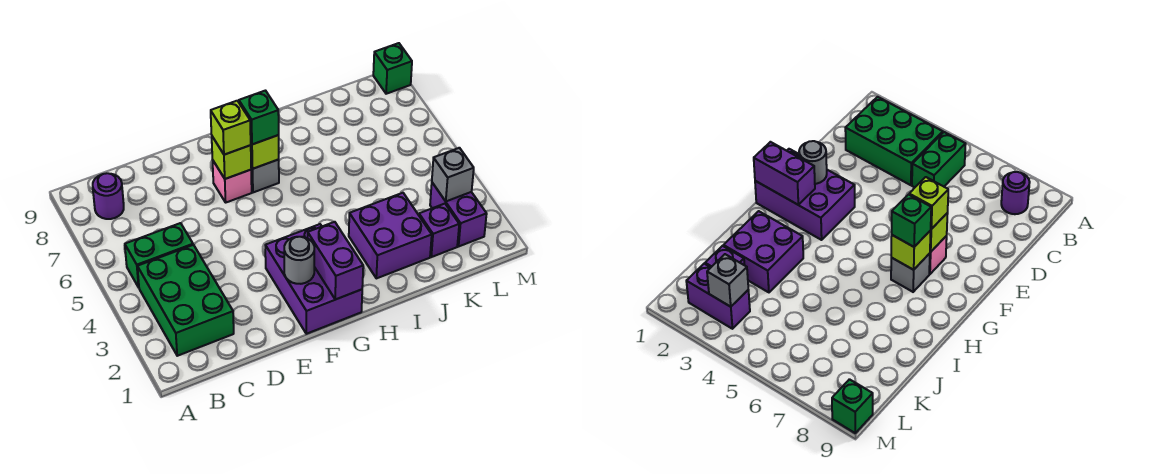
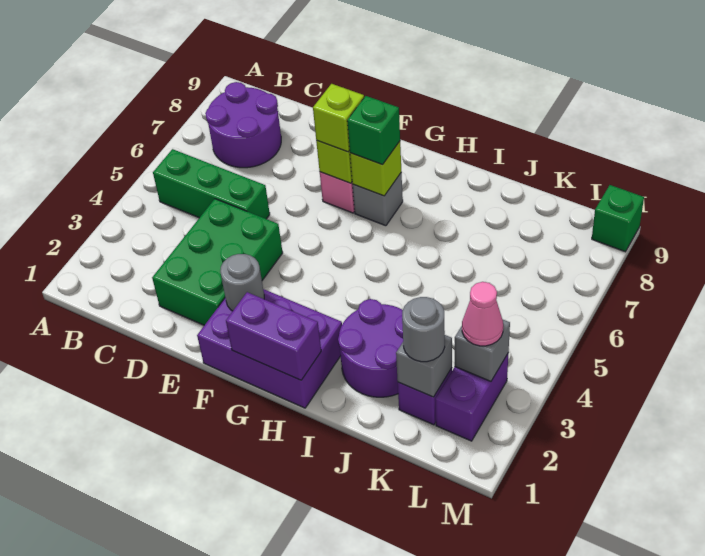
green 2x3 brick [137,245,234,356] -> green 2x3 brick moved to [152,199,283,325]
green 1x2 brick [125,223,193,287] -> green 1x3 brick [153,149,270,219]
purple 1x1 round brick [93,173,124,219] -> purple 2x2 round brick [205,82,281,168]
purple 2x3 brick [265,224,362,334] -> purple 2x3 brick turned to [197,289,342,408]
purple 1x2 brick [308,222,363,300] -> purple 1x2 brick turned to [226,292,321,380]
purple 2x2 brick [349,193,432,278] -> purple 2x2 round brick [338,299,403,397]
none -> grey 1x1 brick [396,335,452,397]
none -> grey 1x1 round brick [402,297,445,362]
none -> pink 1x1 cone [462,282,503,346]

